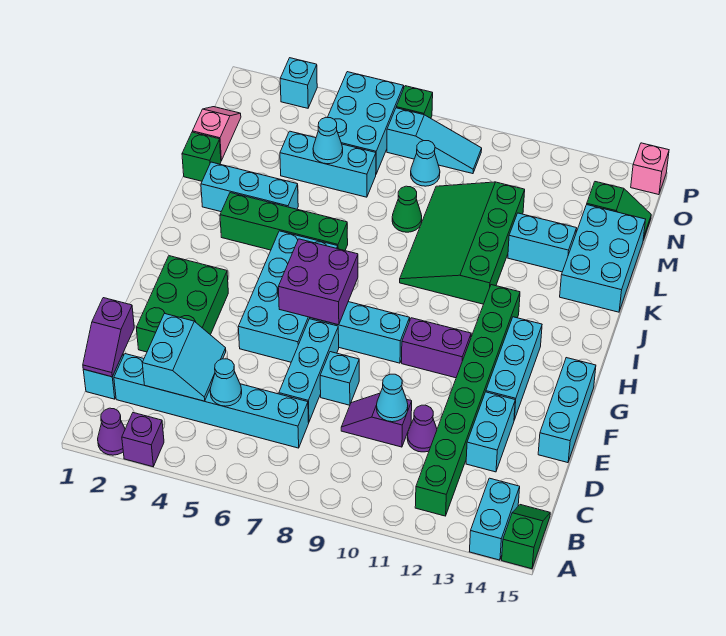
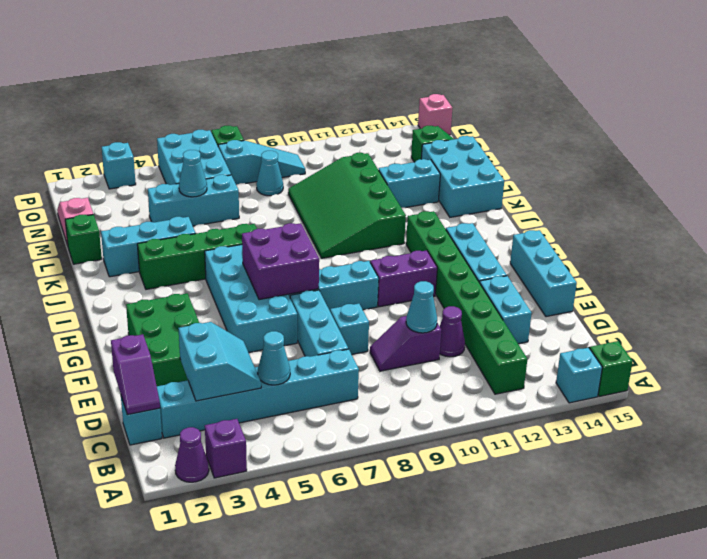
cyan 1x2 brick [469,478,520,560] -> cyan 1x1 brick [556,348,602,403]
green 1x1 cone [392,186,422,232] -> none

